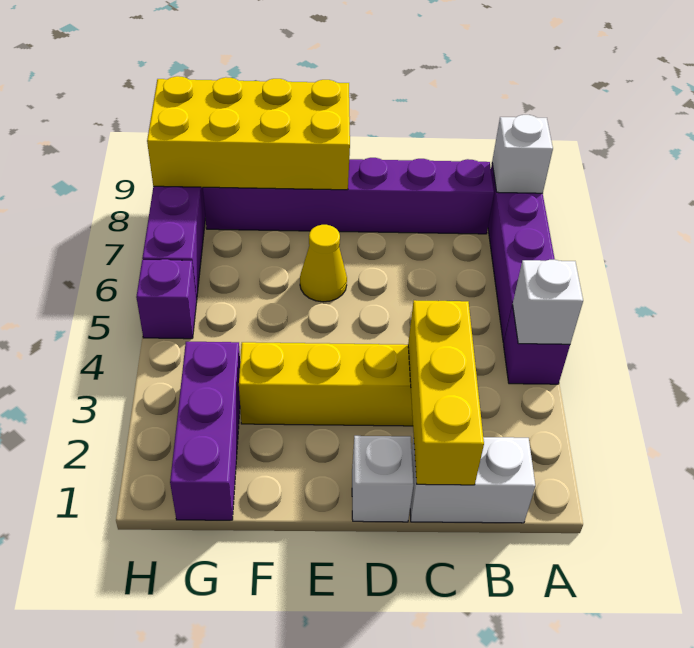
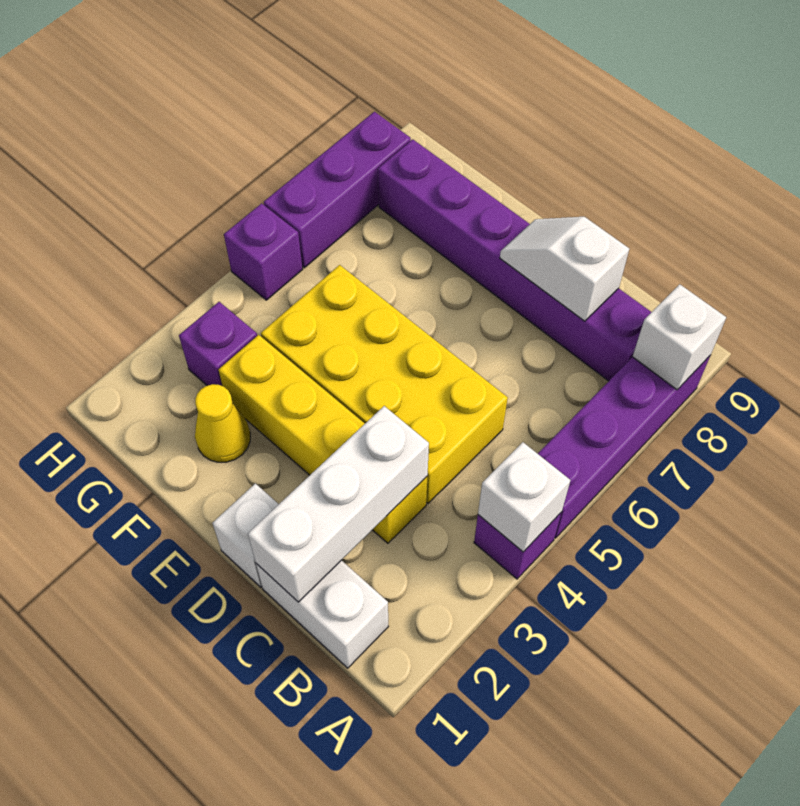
yellow 1x3 brick [408,300,484,485] -> white 1x3 brick [248,406,429,602]
none -> white 1x2 slope [500,217,629,321]
yellow 1x1 cone [300,225,347,302] -> yellow 1x1 cone moved to [195,384,250,462]
yellow 2x4 brick [147,76,350,190] -> yellow 2x4 brick moved to [261,265,508,503]
purple 1x3 brick [170,342,240,520] -> purple 1x1 brick [179,302,257,386]

